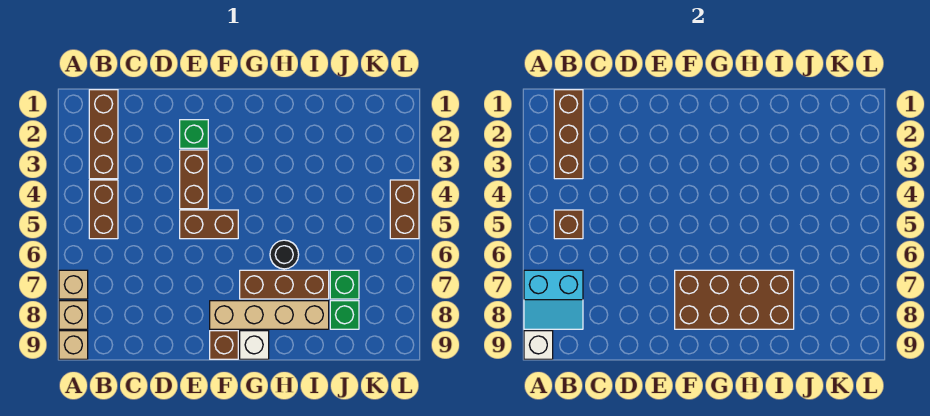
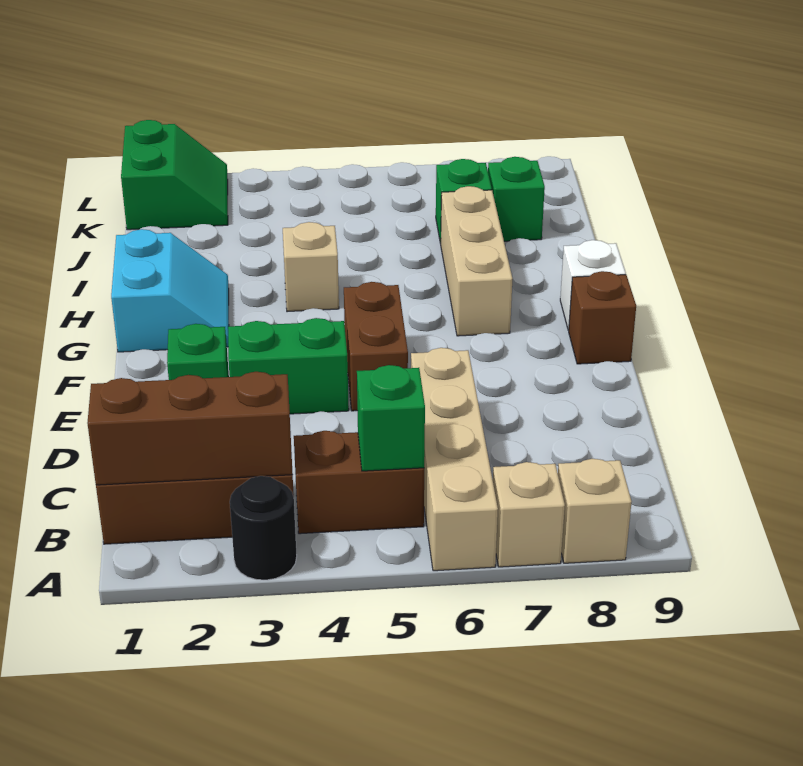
cyan 2x2 slope [524,270,583,329] -> cyan 2x2 slope moved to [111,229,229,352]
tan 1x1 brick [59,331,88,359] -> tan 1x1 brick moved to [283,222,339,312]
white 1x1 brick [524,331,553,359] -> none
brown 1x1 brick [554,210,583,239] -> green 1x1 brick [357,365,425,471]
brown 1x2 brick [180,150,208,209] -> green 1x2 brick [228,318,349,414]
brown 2x4 brick [675,270,794,329] -> none
tan 1x4 brick [210,301,329,329] -> tan 1x4 brick moved to [411,348,498,571]
brown 1x3 brick [240,270,329,299] -> tan 1x3 brick [441,186,512,336]
black 1x1 round brick [270,240,299,269] -> black 1x1 round brick moved to [230,476,297,580]
none -> green 2x2 slope [121,120,228,230]
brown 1x2 brick [390,180,419,239] -> none

